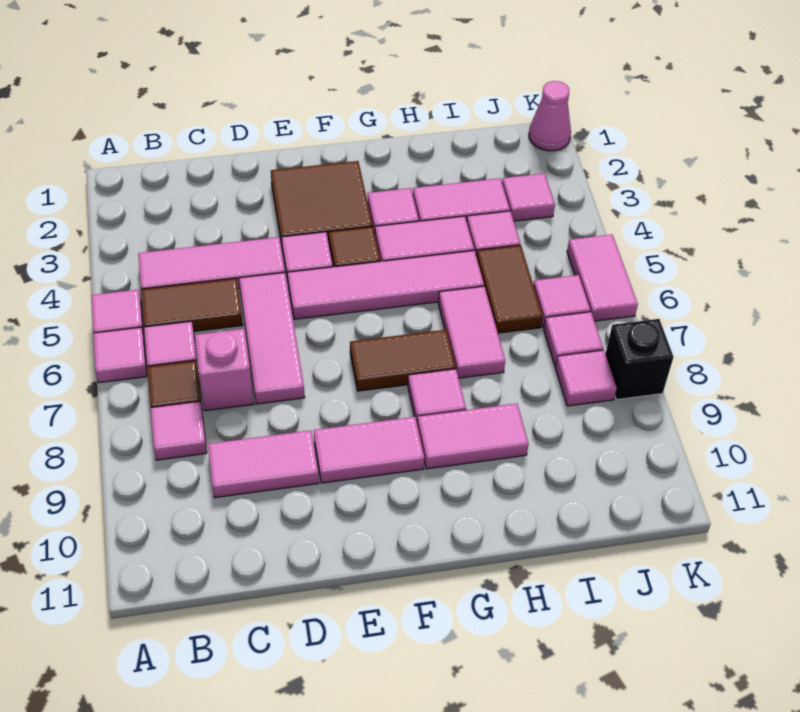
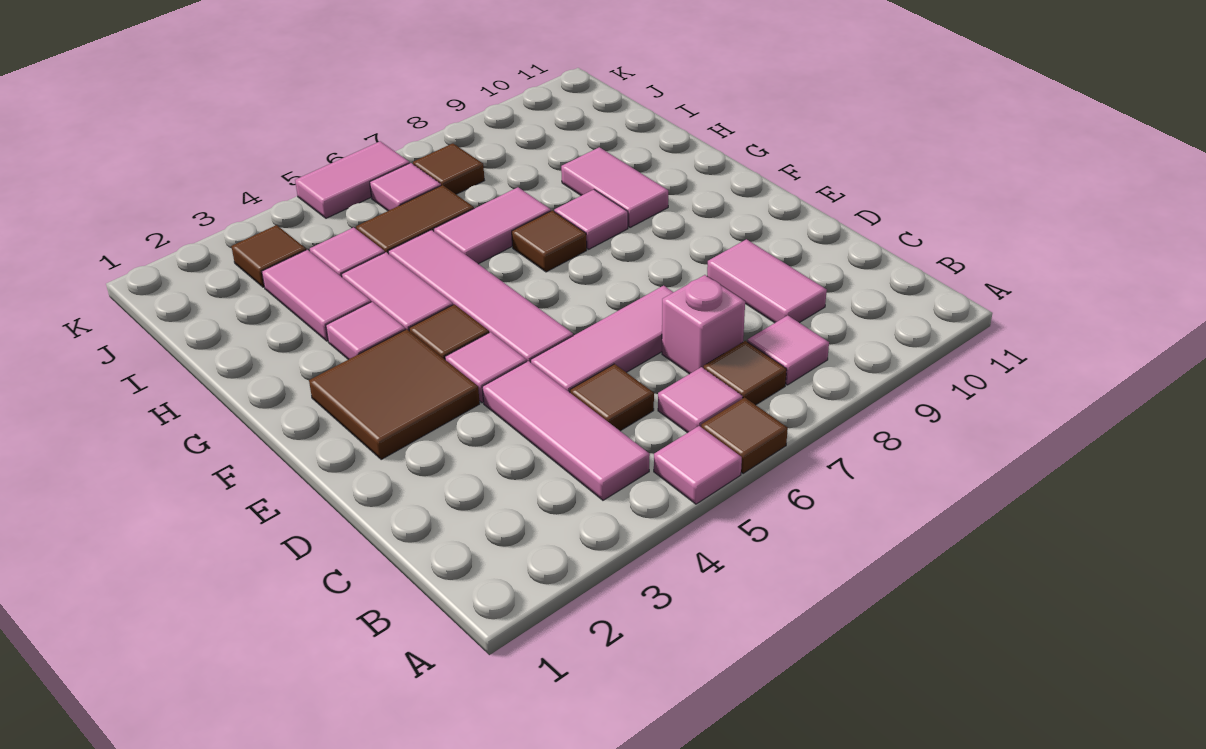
pink 1x1 tile [93,327,147,383] -> brown 1x1 tile [701,397,788,474]
brown 1x2 tile [141,278,243,331] -> brown 1x1 tile [570,364,654,431]
pink 1x2 tile [314,417,424,483] -> none
brown 1x2 tile [350,330,456,391] -> brown 1x1 tile [512,210,587,272]
pink 1x1 tile [502,173,555,221] -> brown 1x1 tile [231,225,306,287]
pink 1x1 tile [544,312,603,366] -> brown 1x1 tile [413,143,484,194]
pink 1x1 tile [555,350,617,406] -> none
pink 1x1 cone [529,81,571,151] -> none
black 1x1 brick [605,319,673,400] -> none

